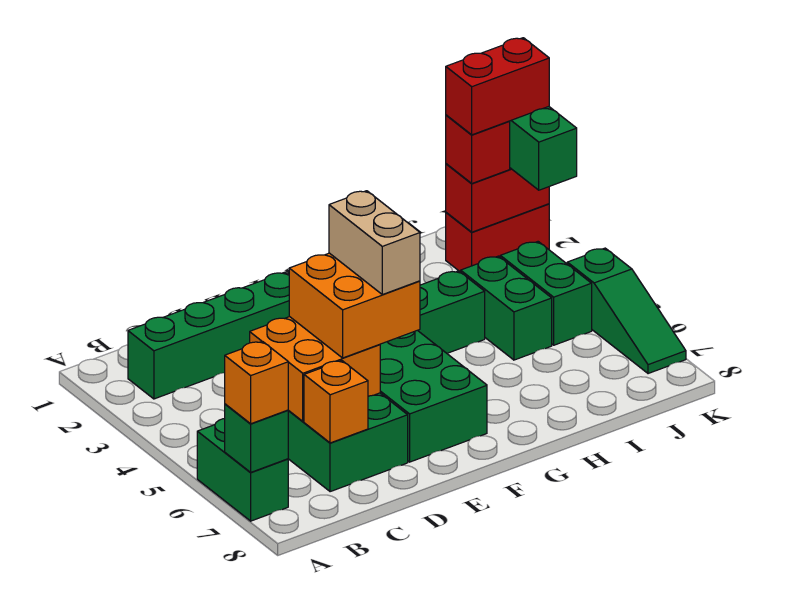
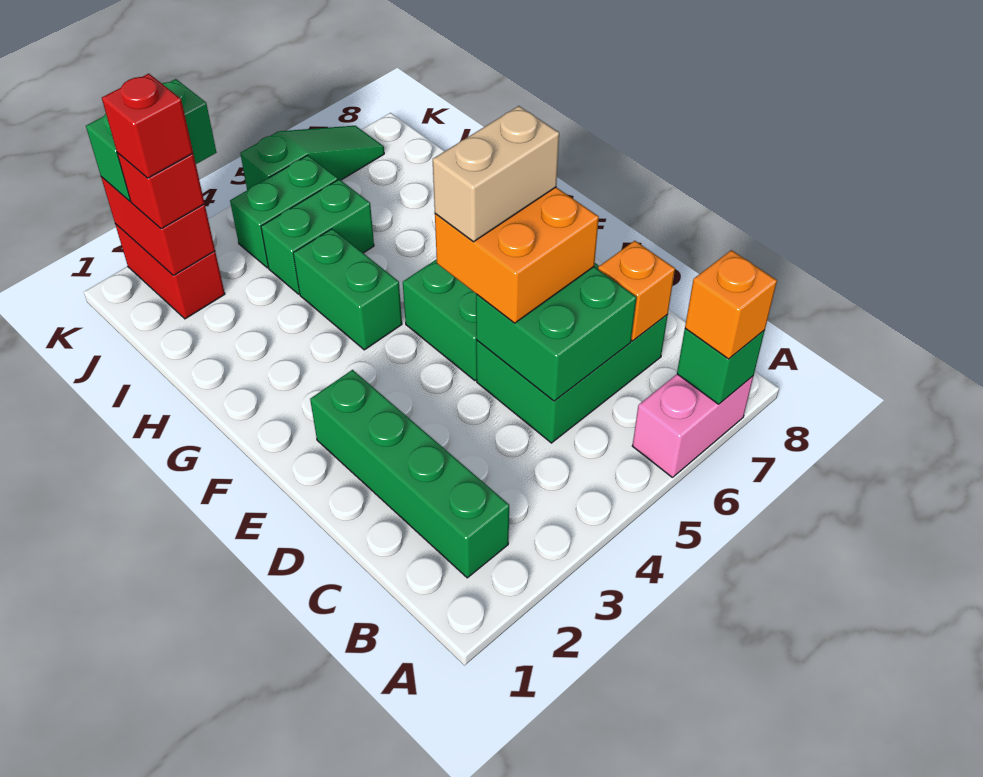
green 1x2 brick [197,418,288,521] -> pink 1x2 brick [632,374,753,478]
orange 2x2 brick [250,317,380,421] -> green 2x2 brick [476,267,637,401]
red 1x2 brick [446,38,549,135] -> red 1x1 brick [102,74,193,178]

